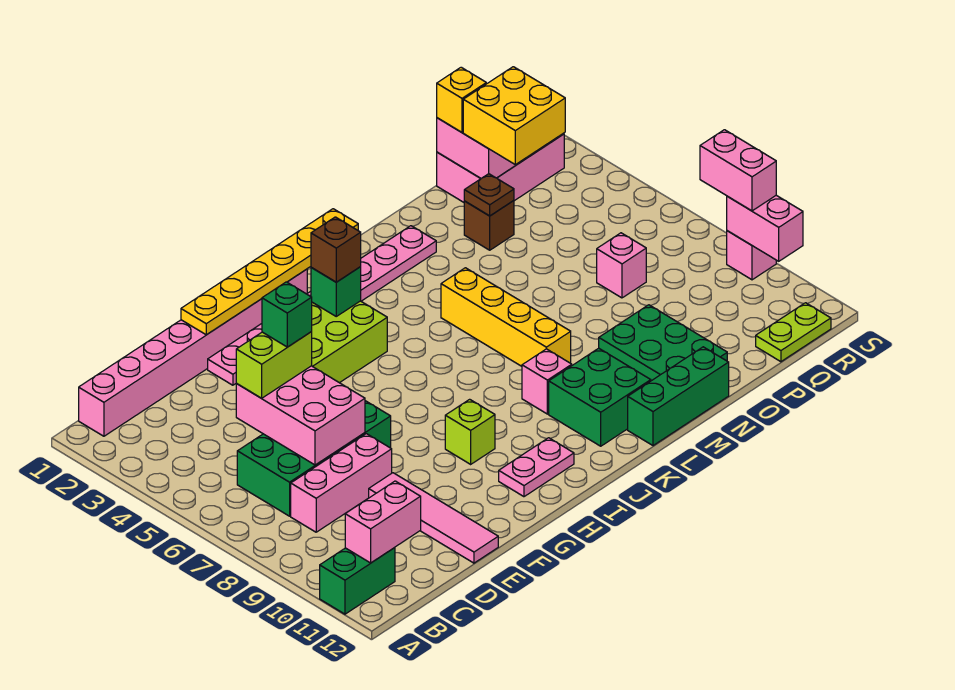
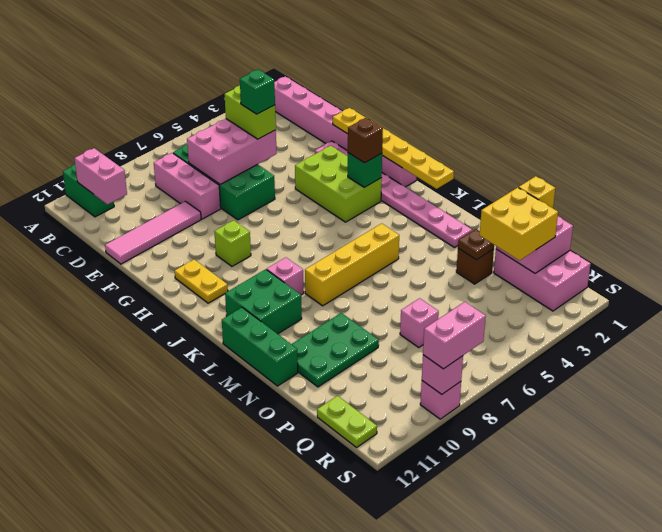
pink 1x2 plate [499,438,574,497] -> yellow 1x2 plate [175,259,228,303]
pink 1x2 brick [727,195,803,261] -> pink 1x1 brick [422,355,463,394]

